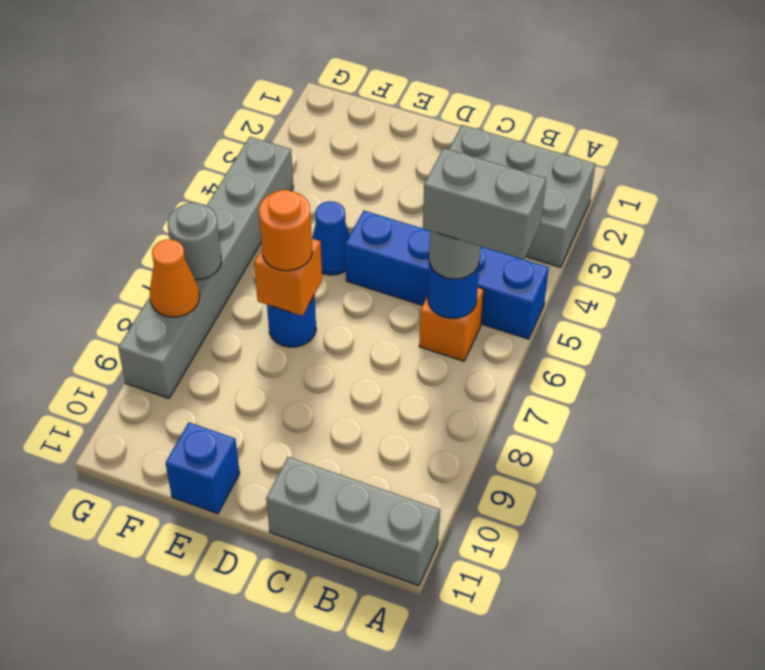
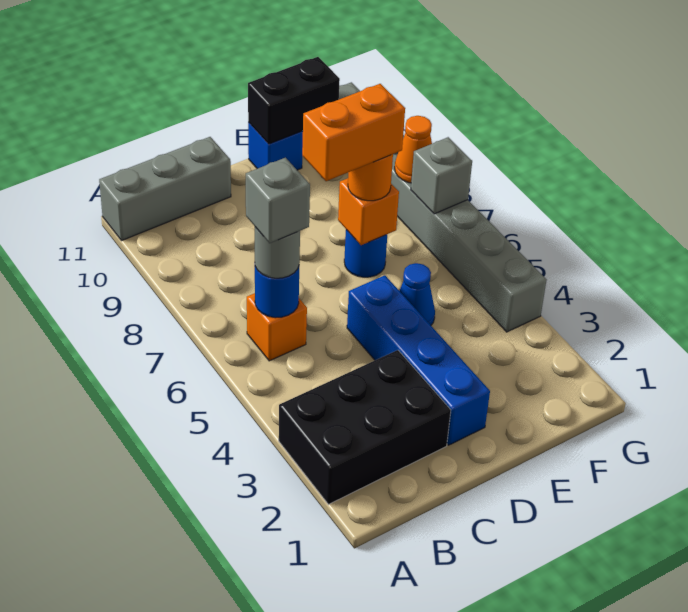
grey 2x3 brick [449,125,595,267] -> black 2x3 brick [279,350,451,504]
blue 1x4 brick [345,211,549,339] -> blue 1x4 brick turned to [347,275,490,445]
grey 1x2 brick [423,148,546,259] -> grey 1x1 brick [246,158,310,243]
none -> orange 1x2 brick [302,84,405,181]
none -> black 1x2 brick [248,57,340,144]
grey 1x6 brick [118,137,293,398] -> grey 1x8 brick [339,82,546,332]
grey 1x1 round brick [168,203,221,280] -> grey 1x1 brick [411,137,472,214]

